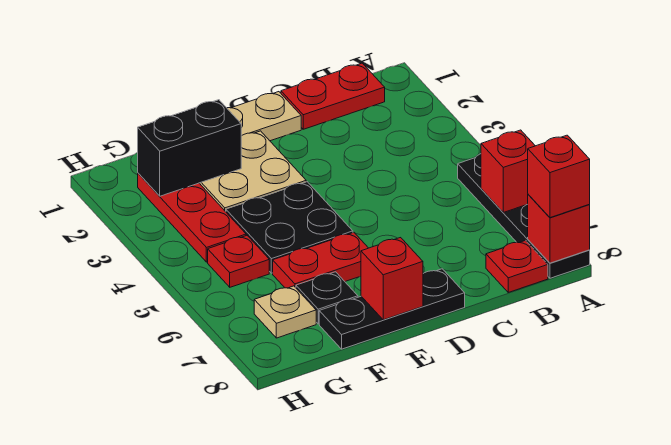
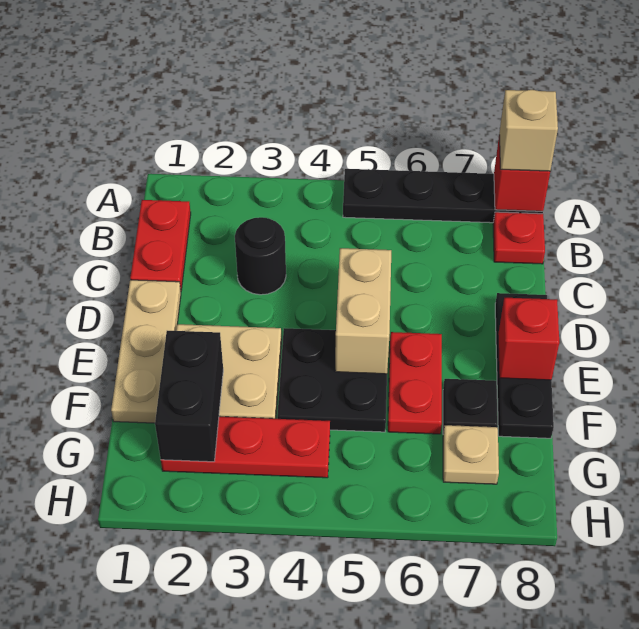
red 1x1 brick [481,130,535,212] -> none
red 1x1 brick [528,135,590,218] -> tan 1x1 brick [499,90,558,171]
none -> black 1x1 round brick [235,217,286,295]
none -> tan 1x2 brick [335,248,391,374]
red 1x1 plate [208,236,269,287] -> none

